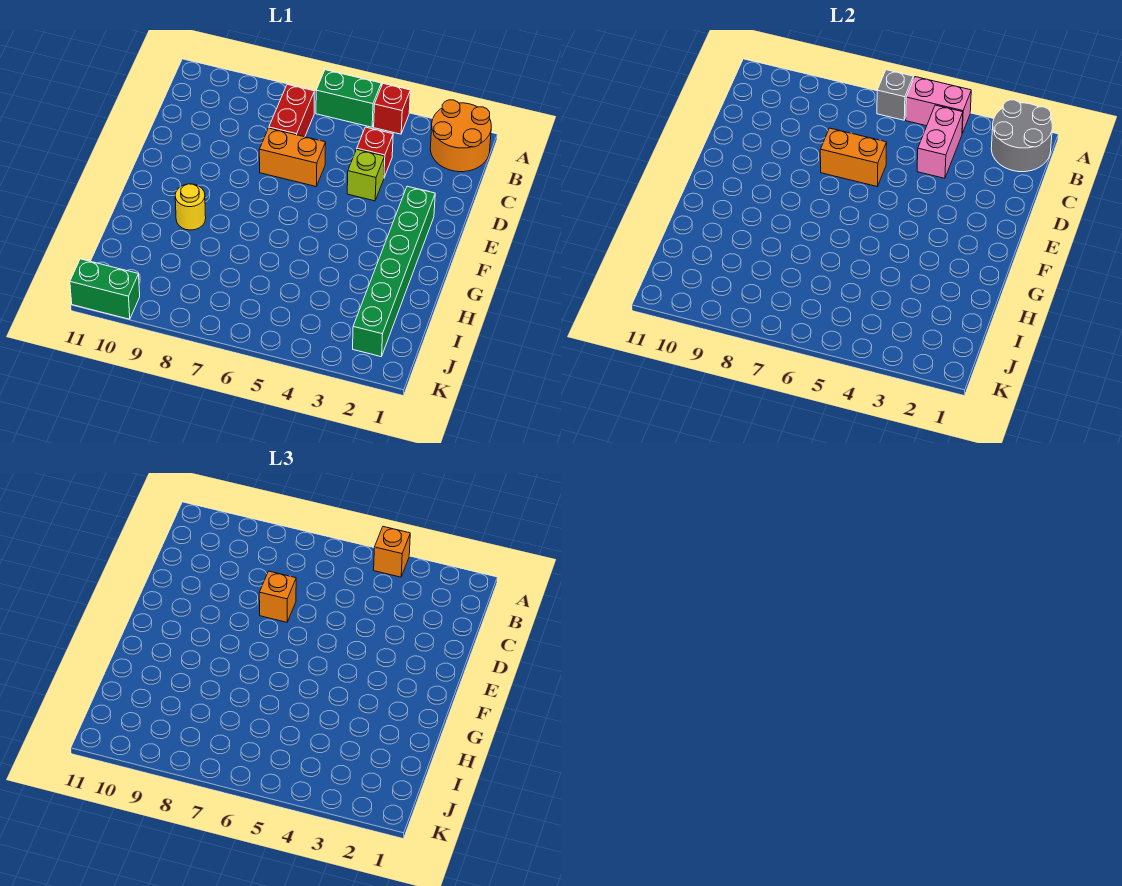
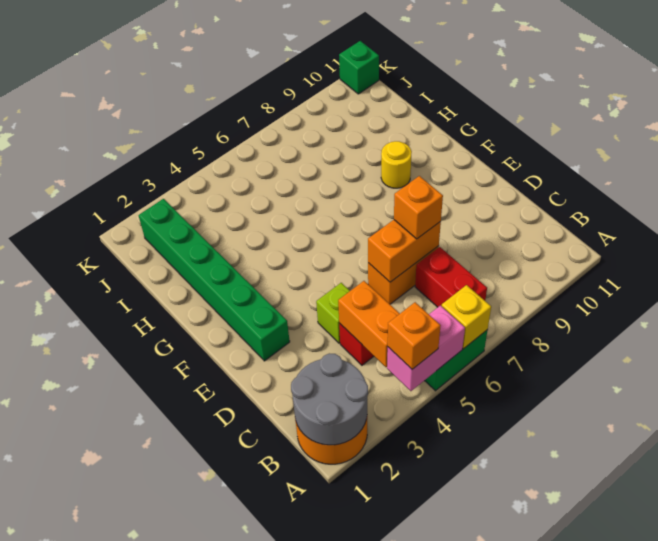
red 1x1 brick [374,84,410,134] -> none
grey 1x1 brick [877,70,913,120] -> yellow 1x1 brick [442,285,491,349]
pink 1x2 brick [917,105,963,178] -> orange 1x2 brick [338,281,400,367]
green 1x2 brick [70,259,140,319] -> green 1x1 brick [339,41,379,94]

